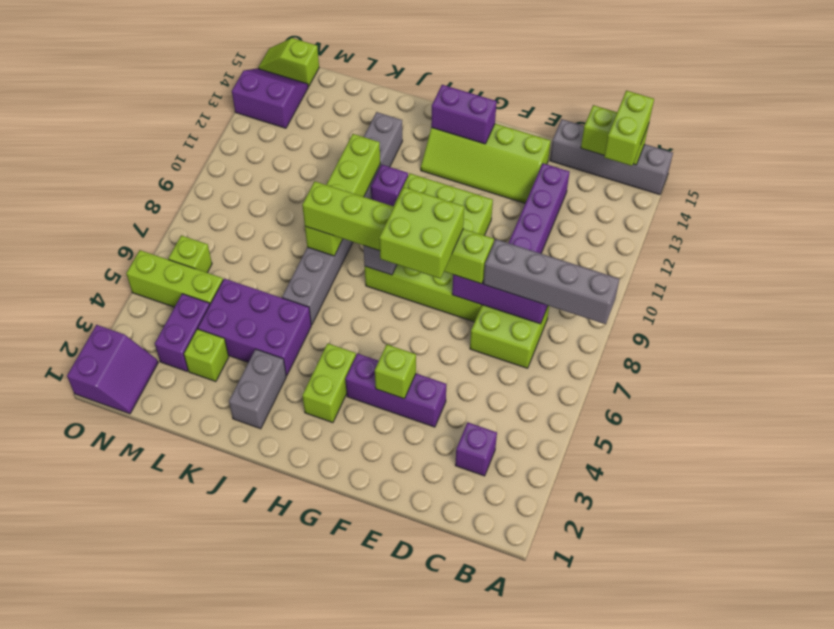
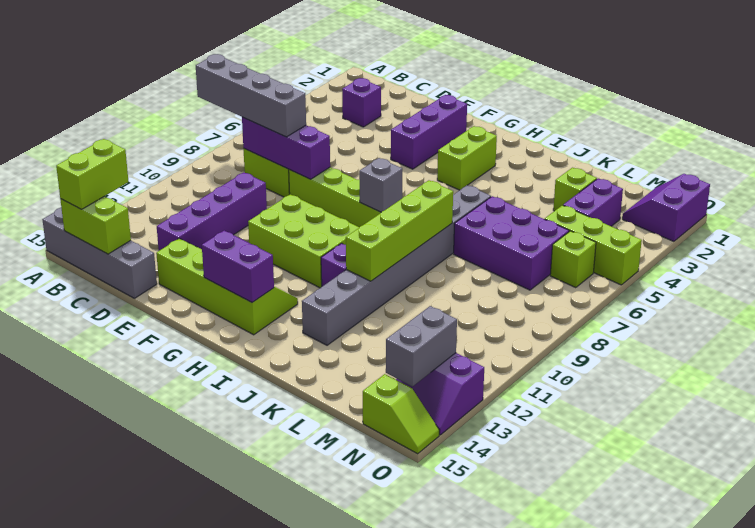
purple 1x3 brick [345,353,446,427] -> purple 1x3 brick turned to [391,95,467,169]
lime 1x6 brick [302,181,494,284] -> none
lime 1x1 brick [375,344,416,399] -> none
lime 2x2 brick [379,187,464,279] -> none
grey 1x2 brick [229,349,286,429] -> grey 1x2 brick moved to [386,306,457,387]
purple 2x3 brick [198,279,311,376] -> purple 2x3 brick moved to [454,196,569,290]

